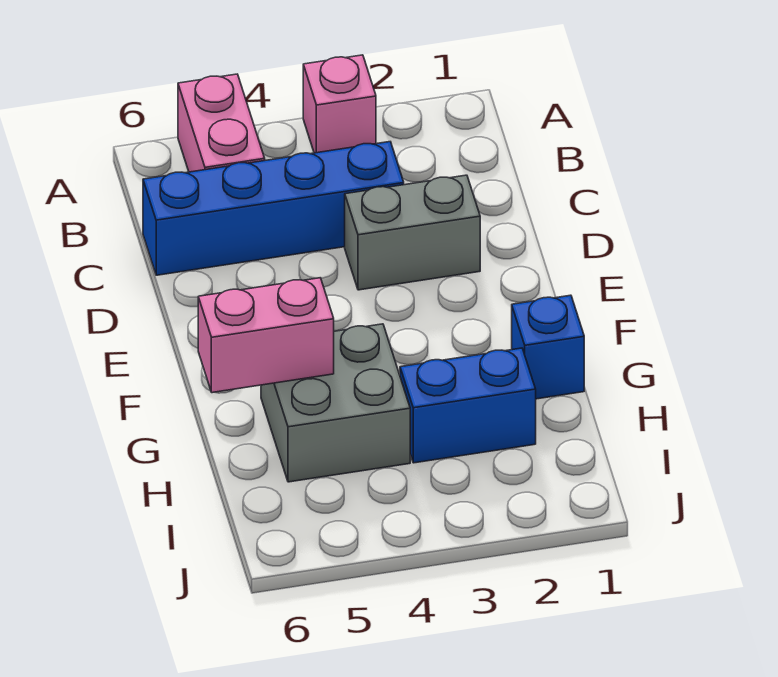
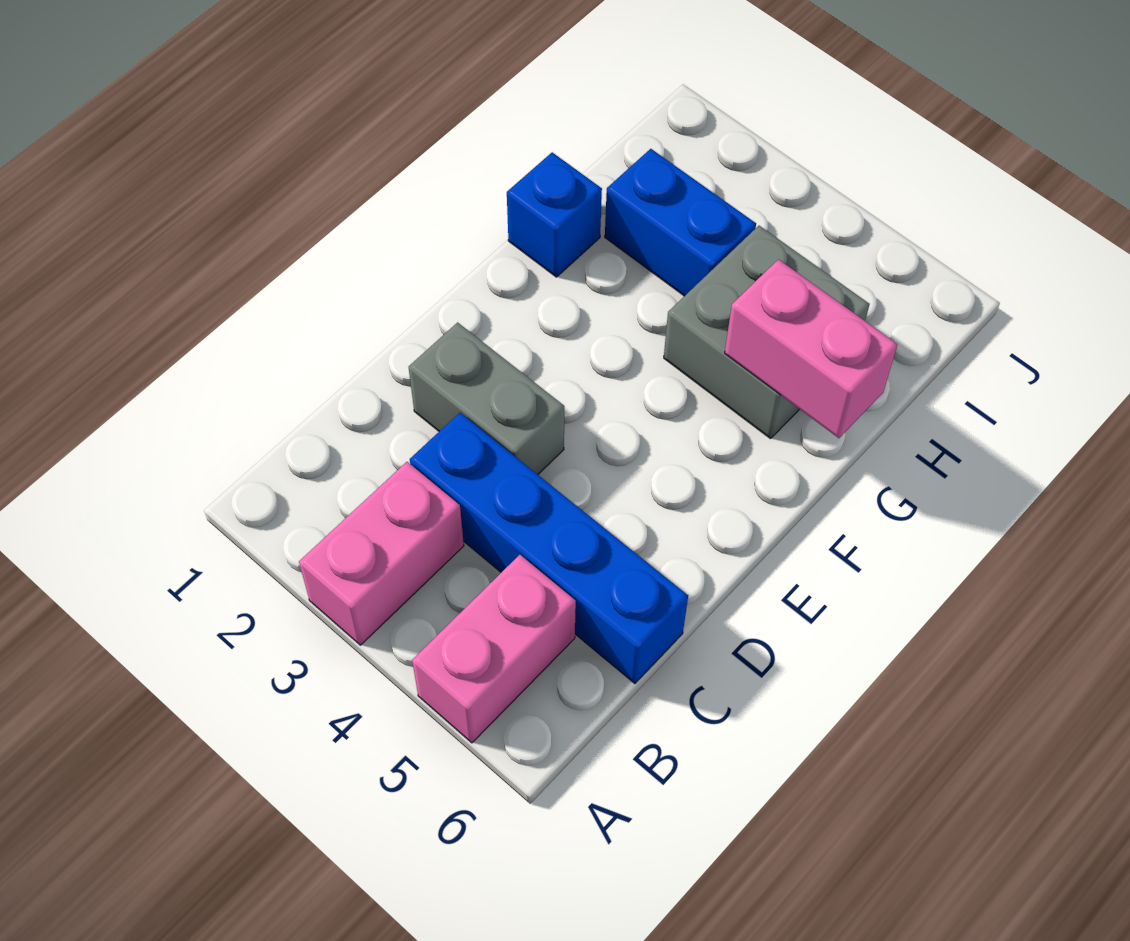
pink 1x1 brick [303,55,376,153] -> pink 1x2 brick [299,462,464,645]

